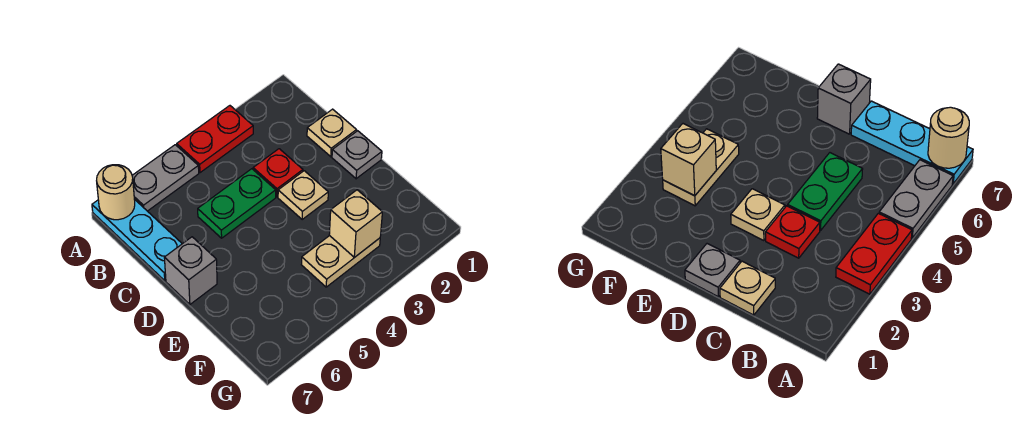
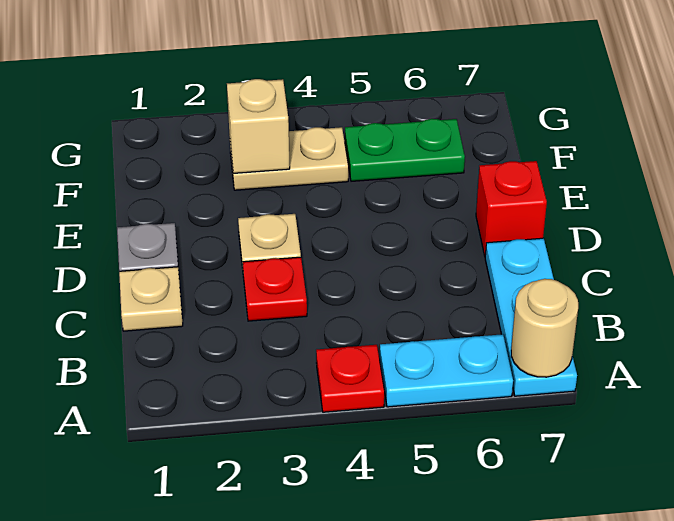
red 1x2 plate [177,106,253,173] -> red 1x1 plate [316,345,384,412]
grey 1x2 plate [132,145,199,211] -> cyan 1x2 plate [380,334,513,407]
green 1x2 plate [198,169,276,238] -> green 1x2 plate moved to [345,119,465,181]
grey 1x1 brick [164,237,217,304] -> red 1x1 brick [476,161,547,256]

